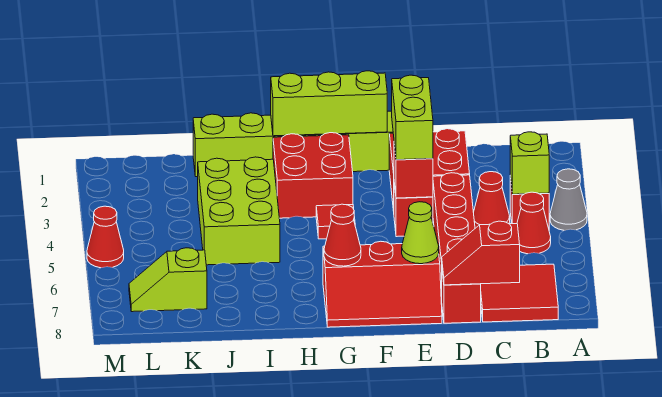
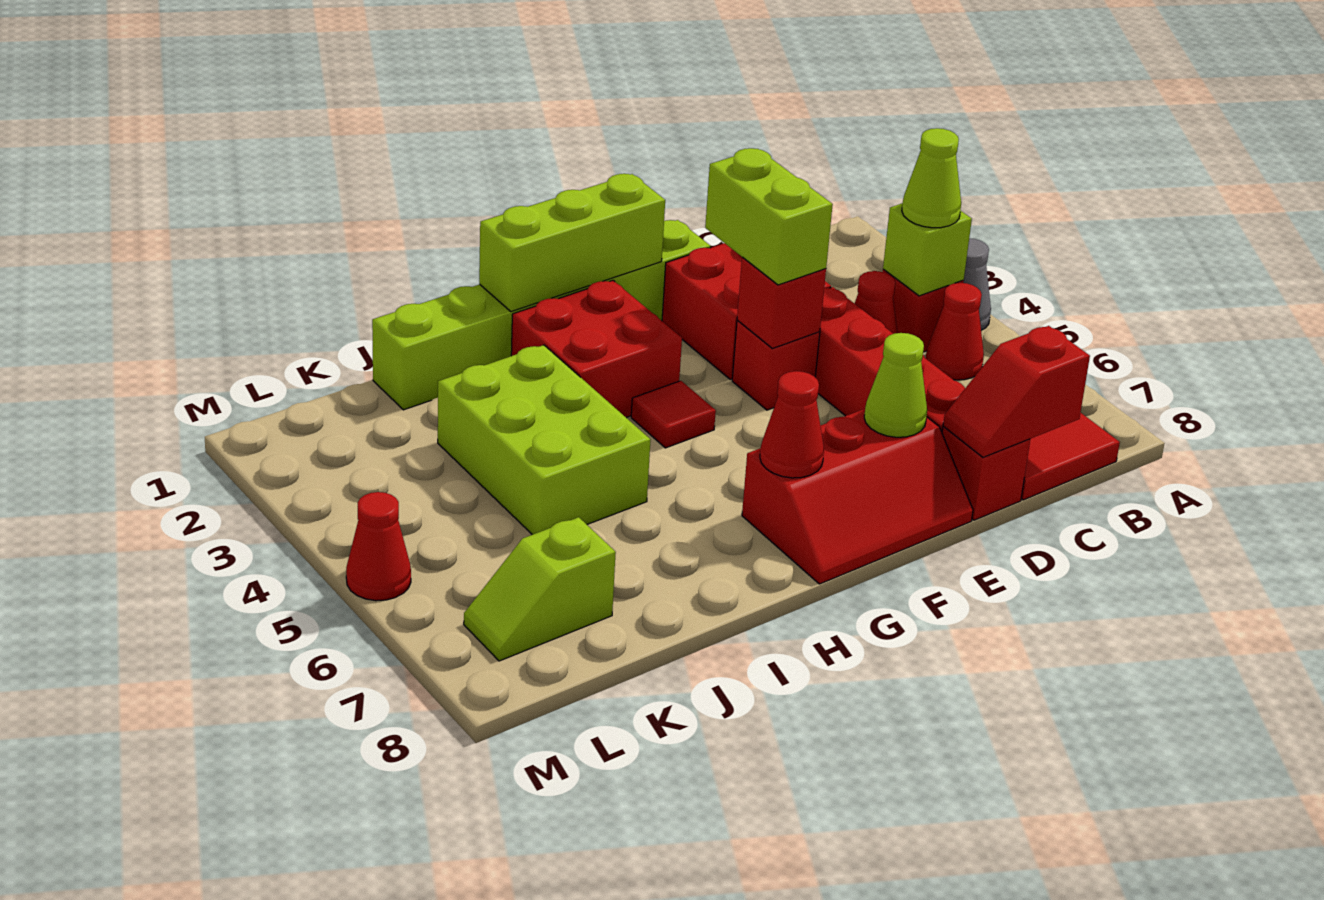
none -> lime 1x1 cone [902,128,961,228]

